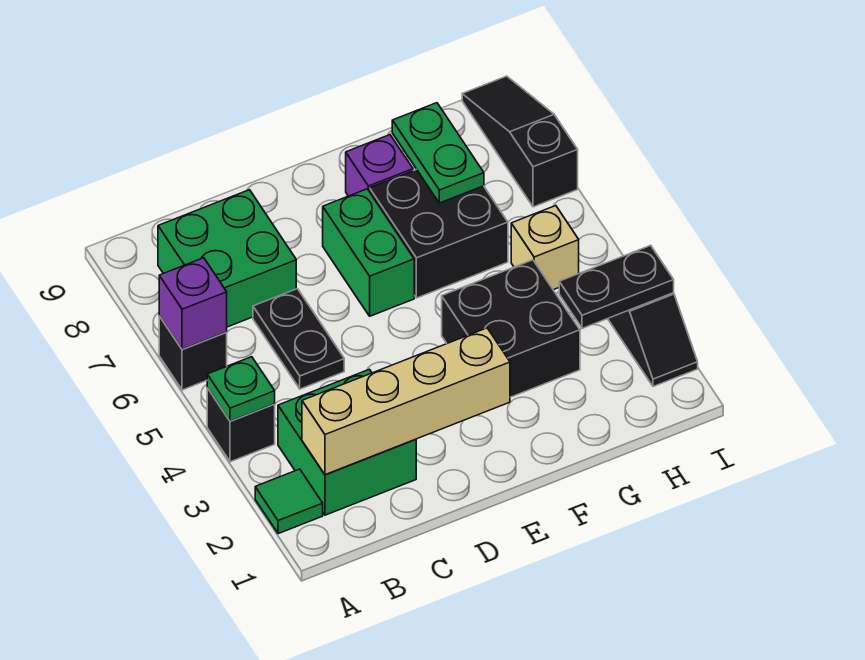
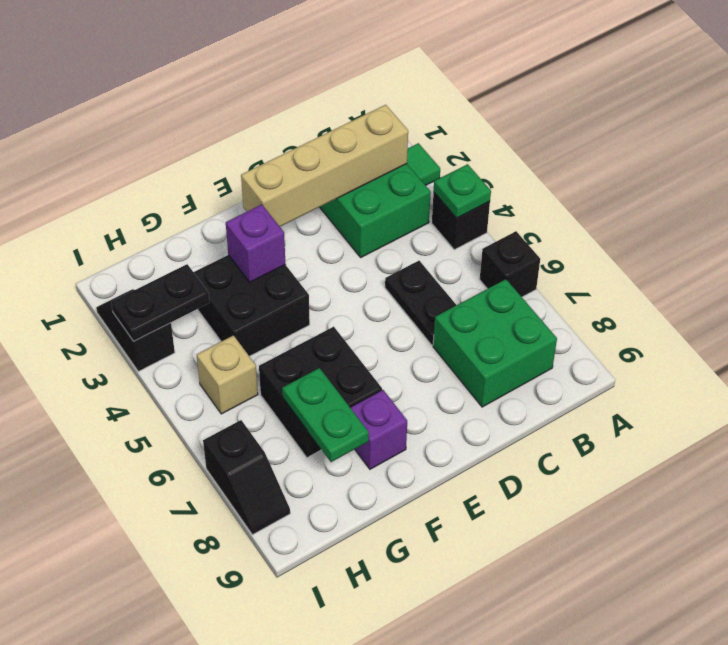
purple 1x1 brick [159,258,227,350] -> purple 1x1 brick moved to [226,205,286,282]
green 1x2 brick [323,189,414,316] -> none
black 1x3 slope [462,76,578,207] -> black 1x2 slope [203,420,290,535]

